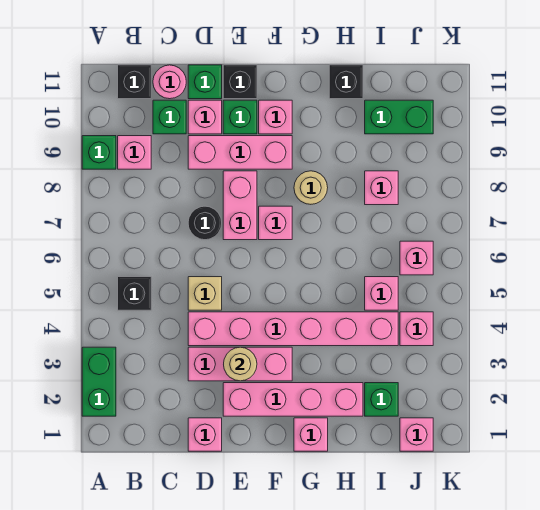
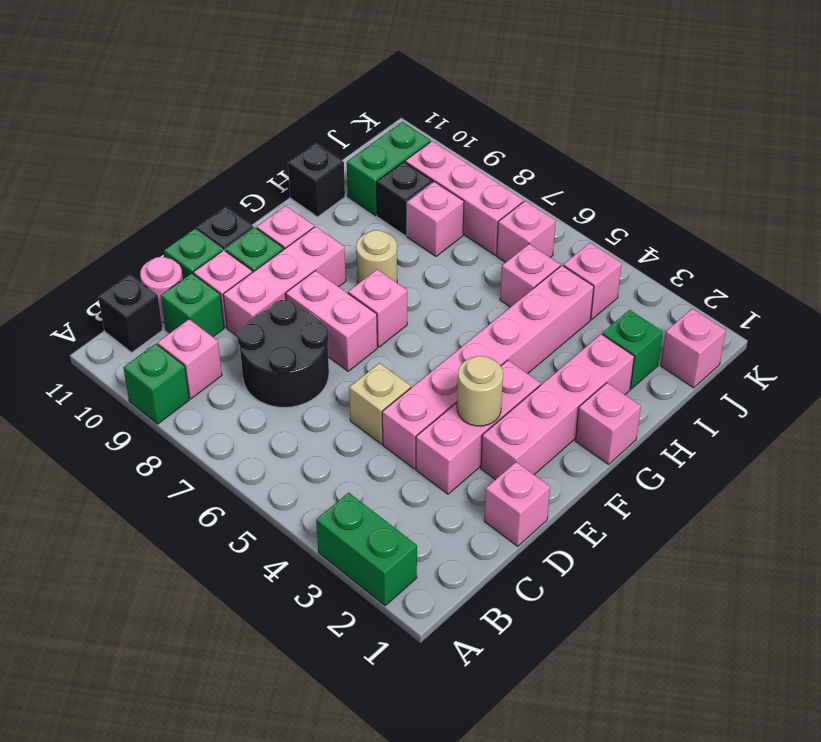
black 1x1 brick [118,277,151,310] -> black 1x1 brick moved to [377,162,433,236]
black 1x1 round brick [188,206,222,240] -> black 2x2 round brick [238,300,329,407]
none -> pink 1x3 brick [405,141,524,255]

